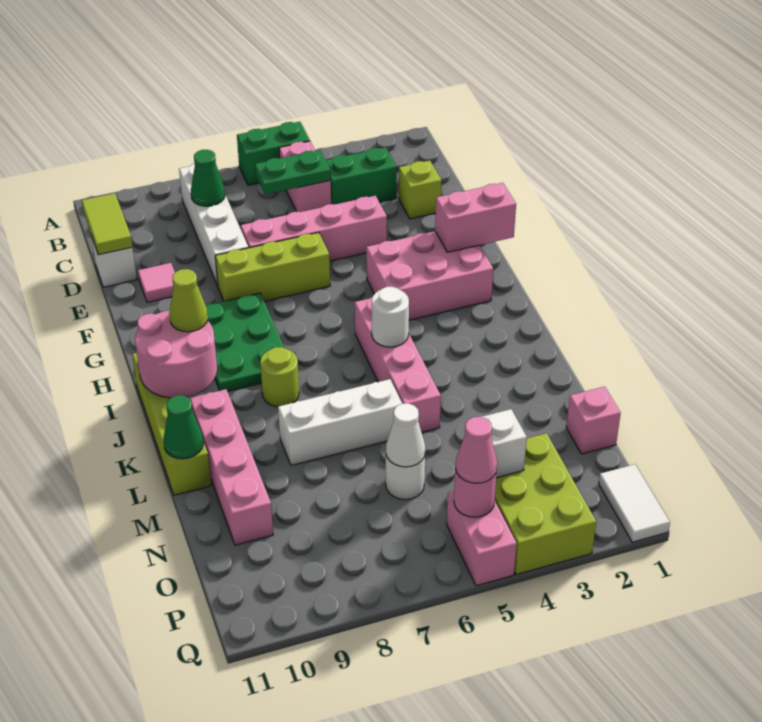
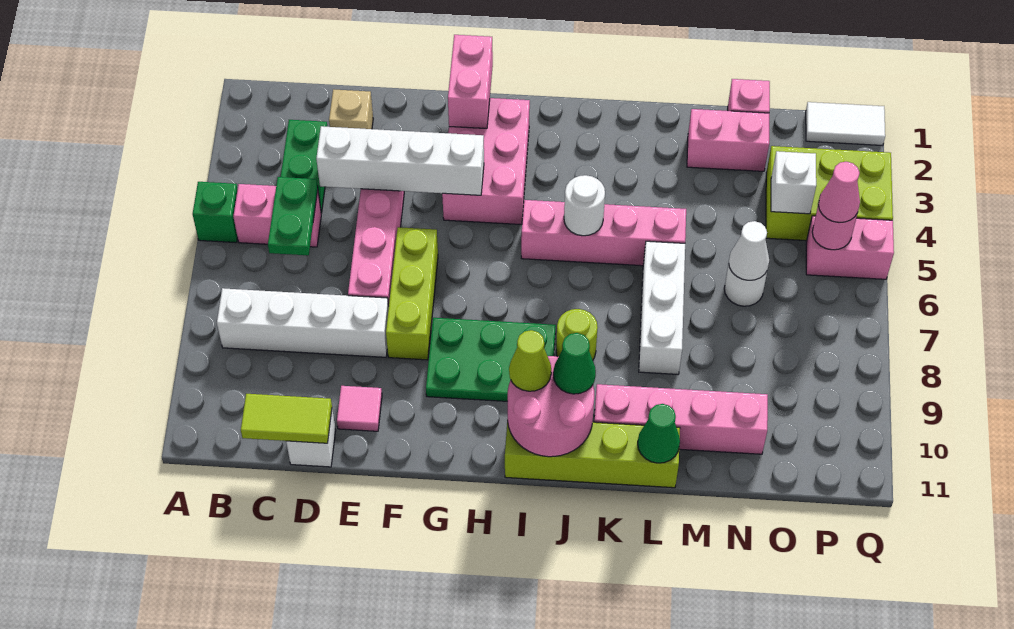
green 1x2 brick [237,122,310,185] -> green 1x1 brick [193,182,238,243]
green 1x1 cone [191,150,225,206] -> green 1x1 cone moved to [553,333,596,394]
lime 1x1 brick [399,161,442,219] -> tan 1x1 brick [329,89,373,129]
none -> white 1x4 brick [316,126,484,195]
none -> pink 1x2 brick [687,109,769,171]

